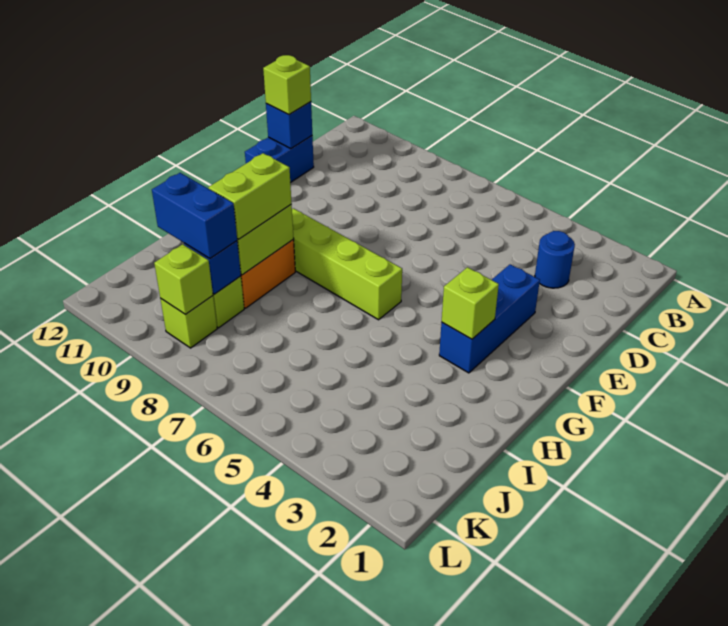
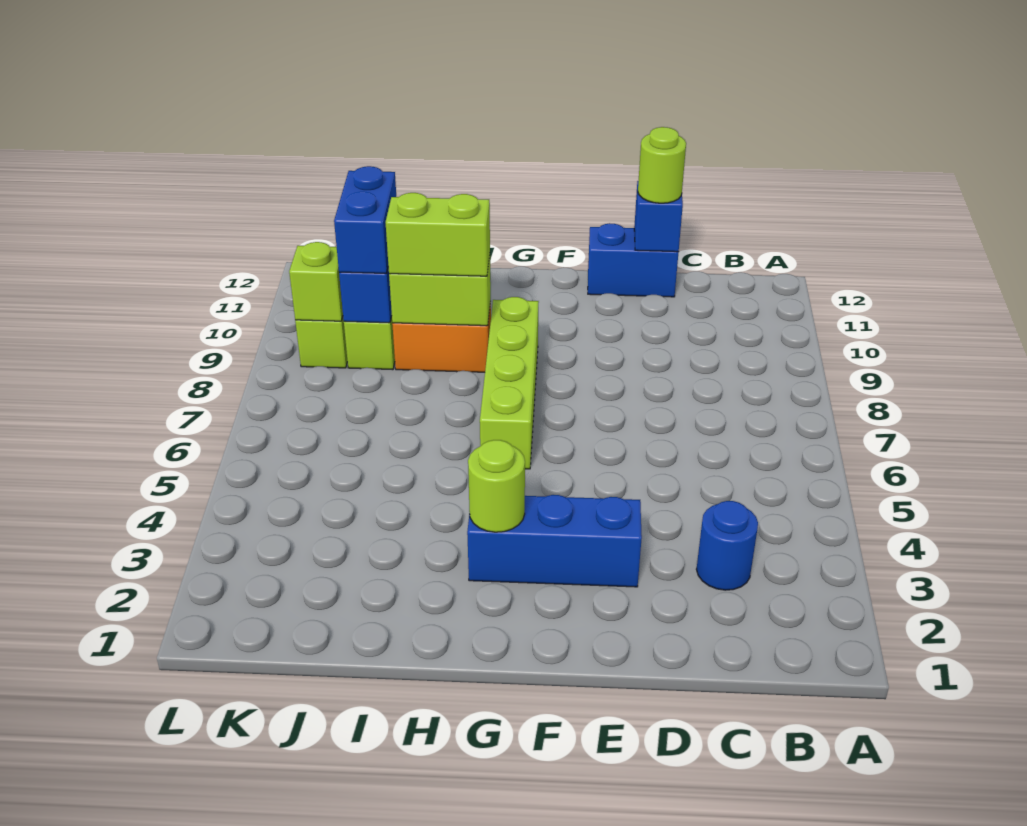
lime 1x1 brick [263,55,311,115] -> lime 1x1 round brick [638,127,686,203]
lime 1x1 brick [442,267,499,339] -> lime 1x1 round brick [468,440,525,532]

